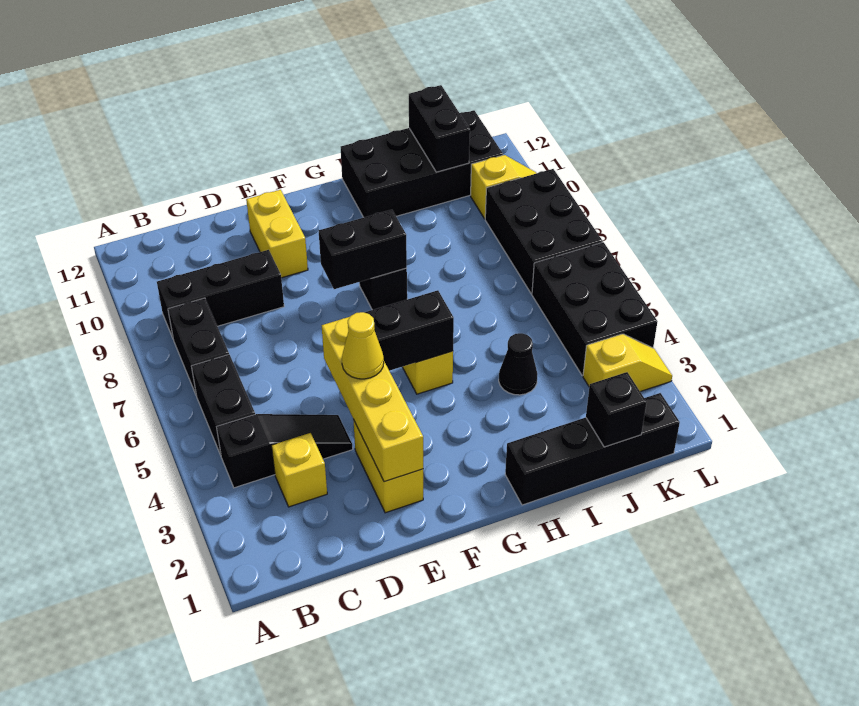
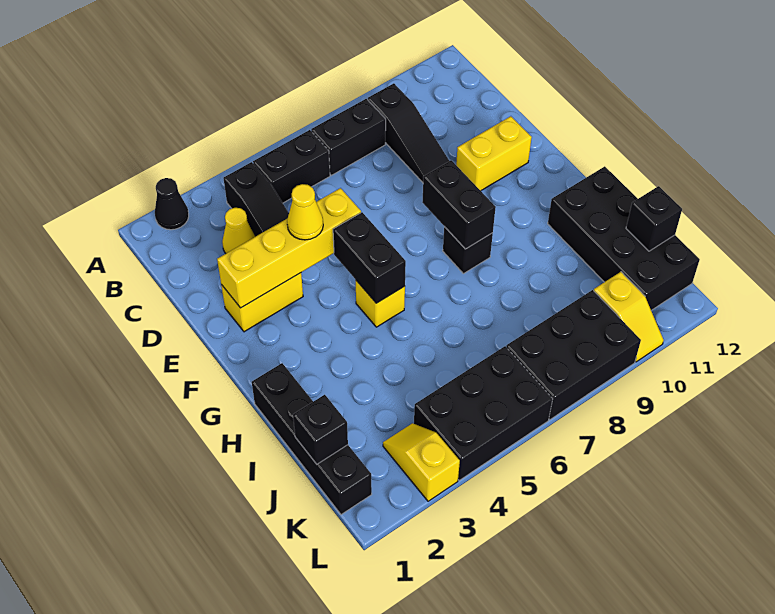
black 1x3 brick [157,250,284,338] -> black 1x3 slope [368,83,449,182]
yellow 1x1 brick [271,433,327,507] -> yellow 1x1 cone [222,208,255,254]
black 1x1 cone [499,333,537,395] -> black 1x1 cone moved to [155,178,189,230]
black 1x2 brick [409,85,470,172] -> black 1x1 brick [626,186,682,251]
yellow 1x2 slope [583,334,672,392] -> yellow 1x2 slope turned to [383,423,460,501]

